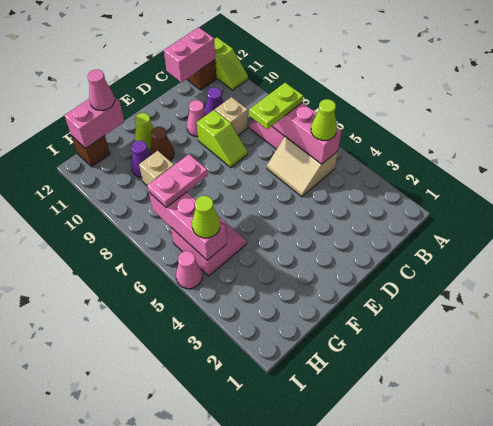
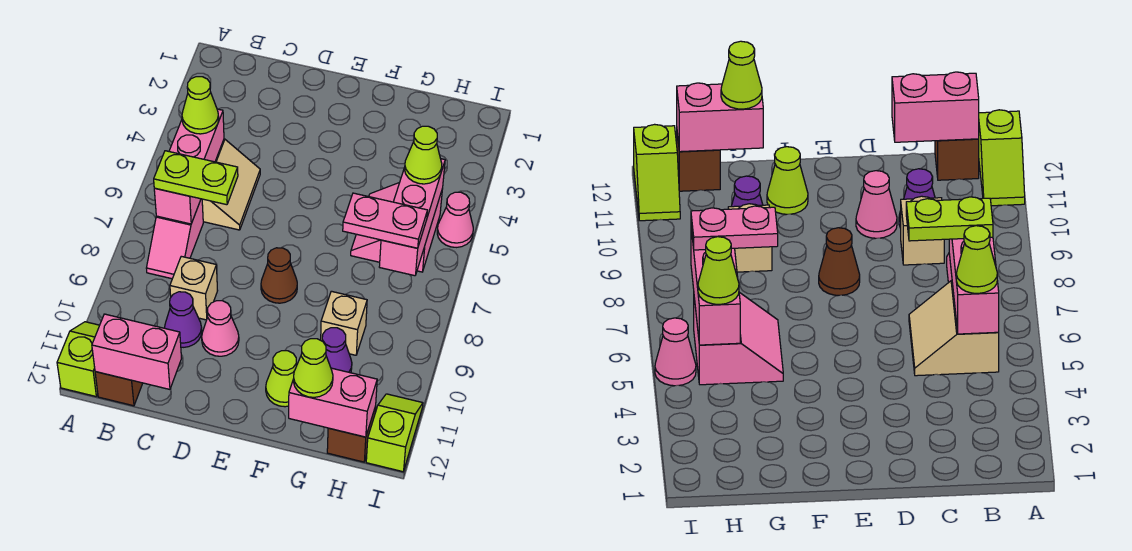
lime 1x2 slope [197,110,248,167] -> lime 1x2 slope moved to [366,394,423,472]
brown 1x1 cone [150,127,174,161] -> brown 1x1 cone moved to [261,248,297,303]
pink 1x1 cone [88,70,115,110] -> lime 1x1 cone [293,339,333,397]

